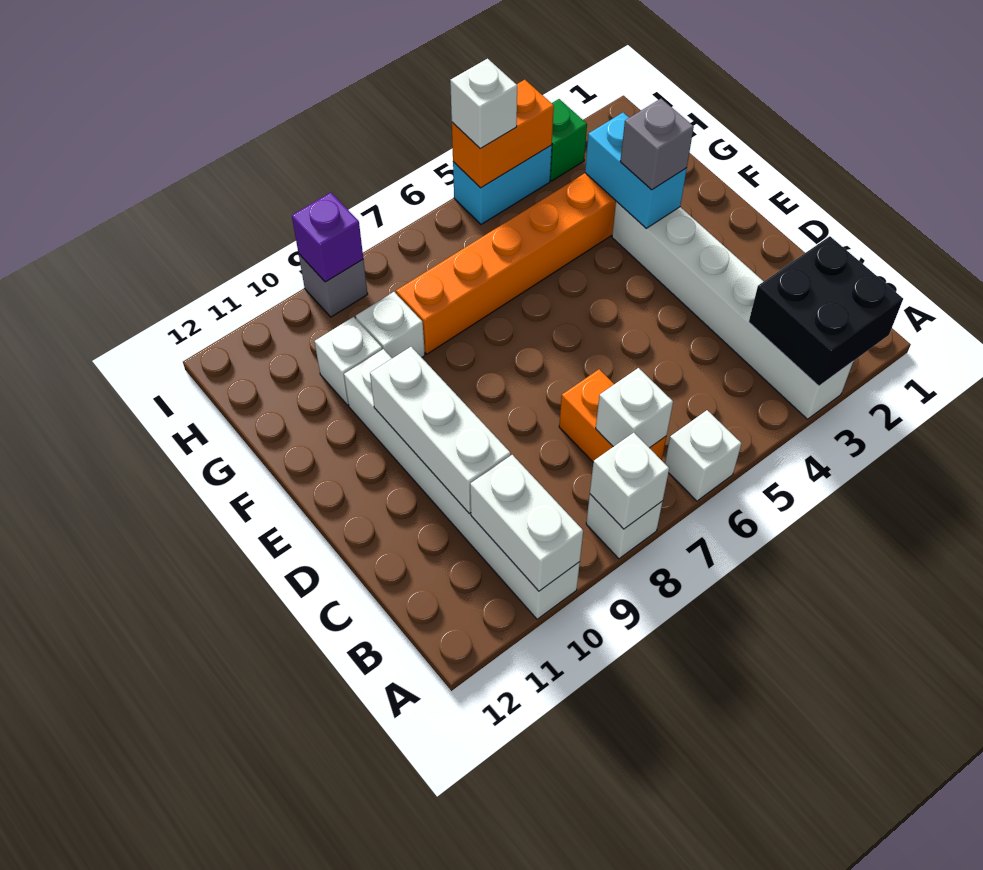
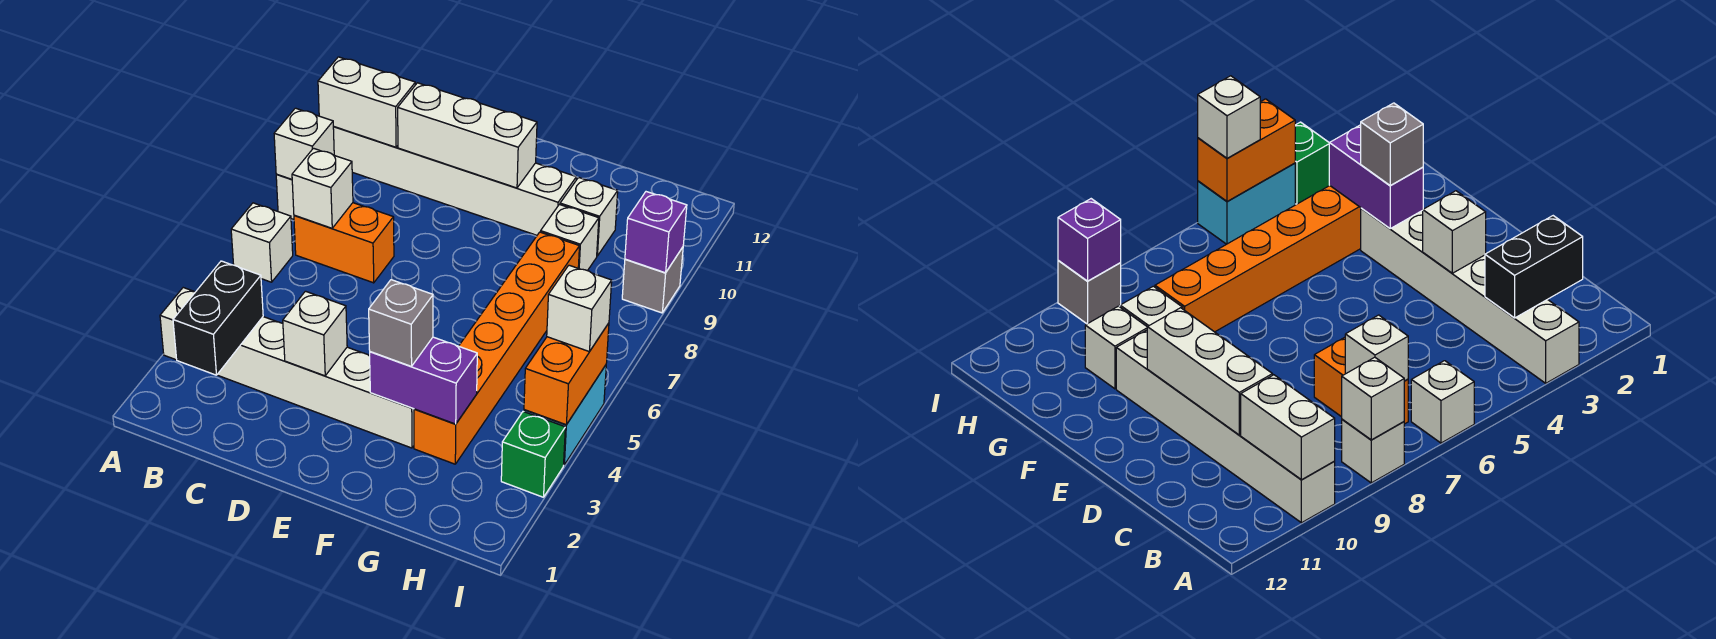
black 2x2 brick [749,236,903,386] -> black 1x2 brick [173,261,263,375]
none -> white 1x1 brick [283,291,347,376]
cyan 1x2 brick [585,113,687,228] -> purple 1x2 brick [370,337,477,424]

